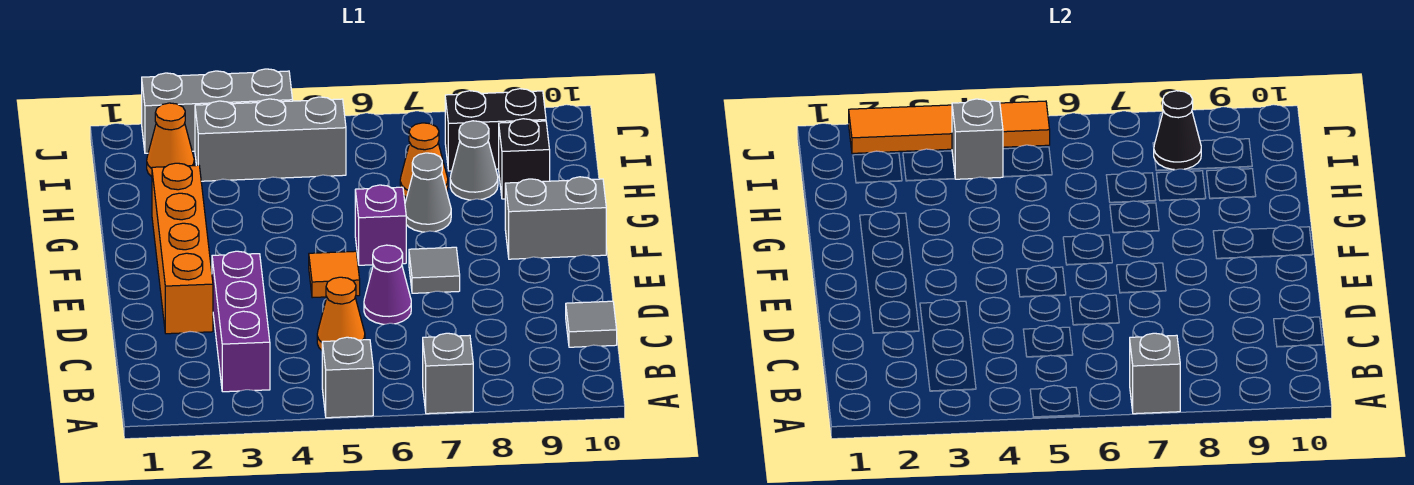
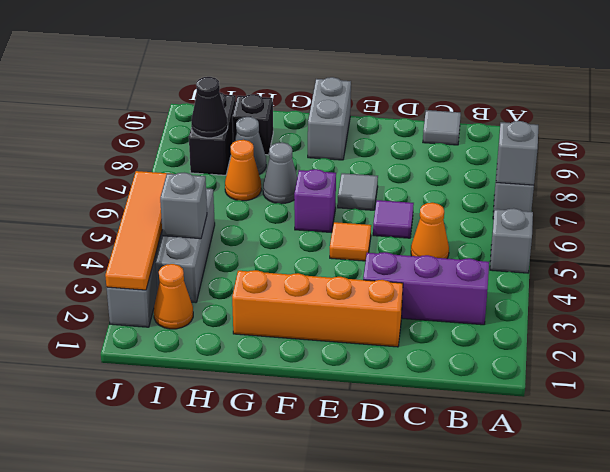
purple 1x1 cone [364,245,411,324] -> purple 1x1 tile [373,200,414,238]

